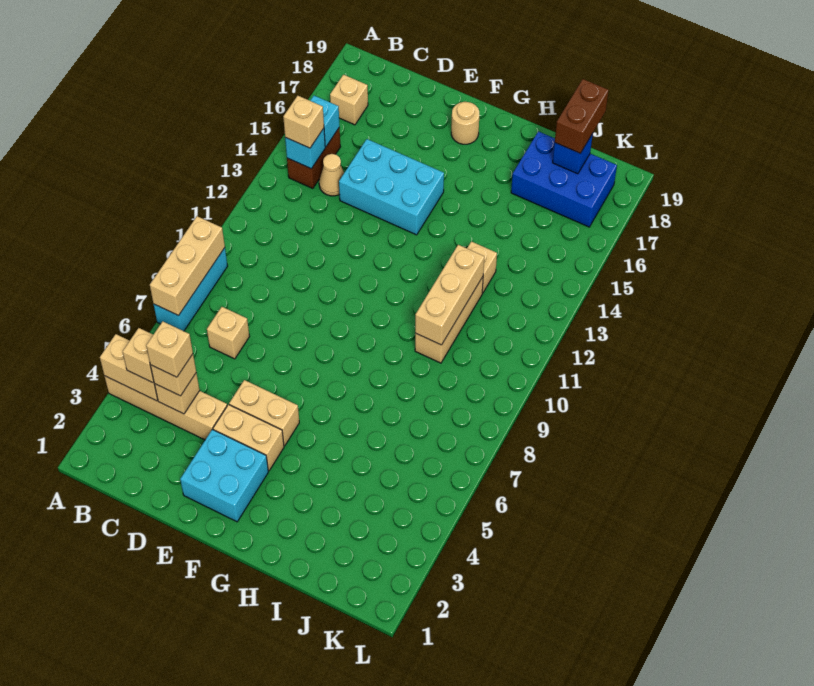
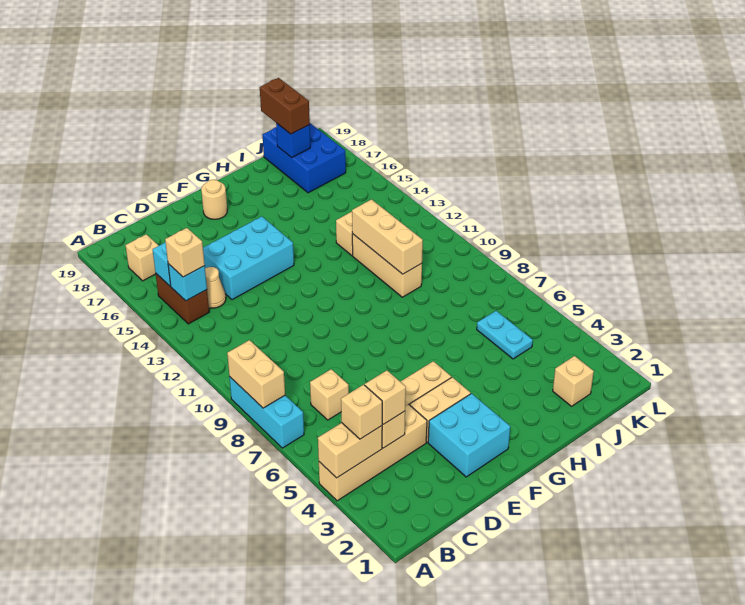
tan 1x3 brick [150,216,225,316] -> tan 1x2 brick [227,340,285,408]
tan 1x1 brick [146,321,193,377] -> tan 1x1 brick moved to [553,356,594,406]
blue 2x3 brick [511,131,617,227] -> blue 2x3 brick turned to [262,123,346,193]
none -> cyan 1x2 plate [477,311,533,359]

